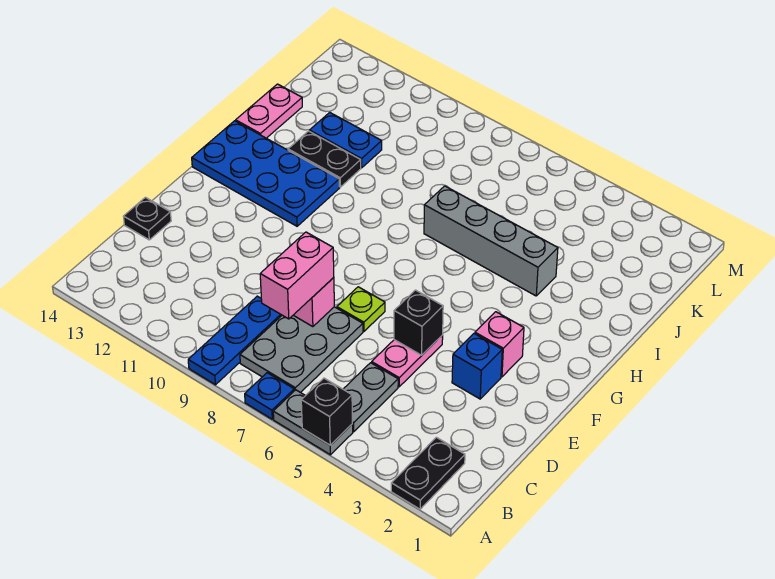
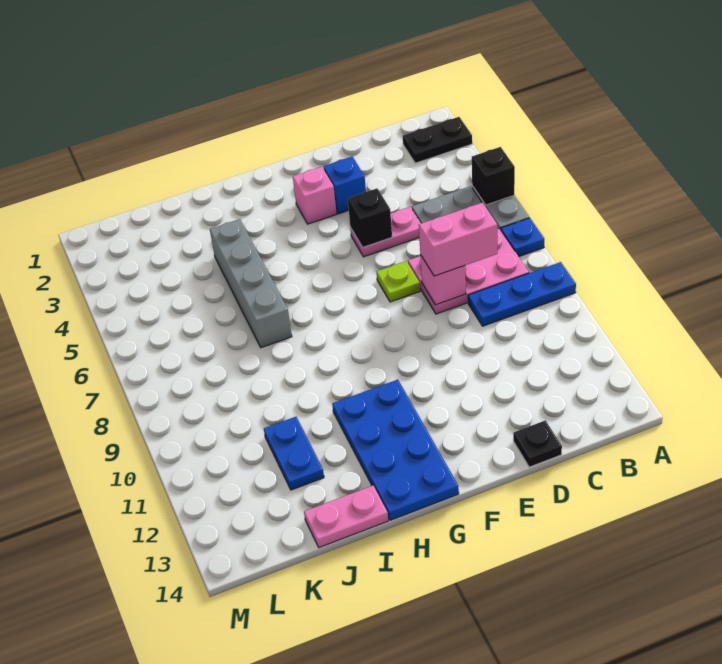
grey 2x3 plate [240,307,363,393] -> pink 2x3 plate [408,229,529,314]
black 1x2 plate [288,131,361,187] -> none

